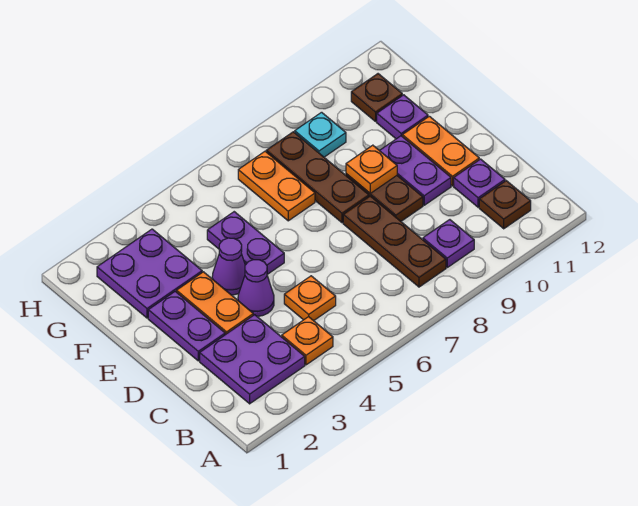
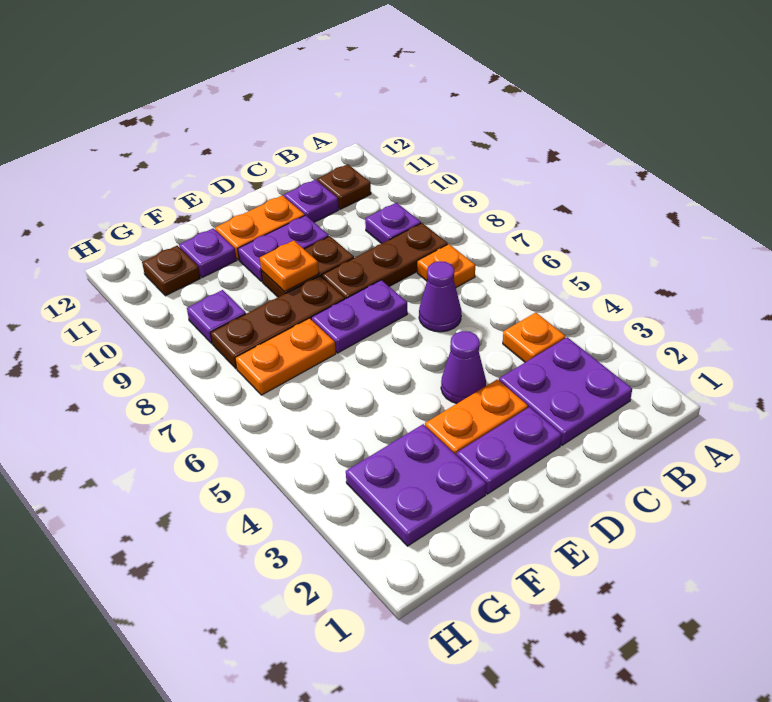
orange 1x1 plate [284,276,336,321] -> orange 1x1 plate moved to [417,244,475,287]
purple 1x1 cone [212,238,245,295] -> purple 1x1 cone moved to [419,261,461,332]
purple 1x2 plate [207,212,284,274] -> purple 1x2 plate moved to [311,280,407,353]
cyan 1x1 plate [295,112,346,157] -> purple 1x1 plate [187,290,246,343]

